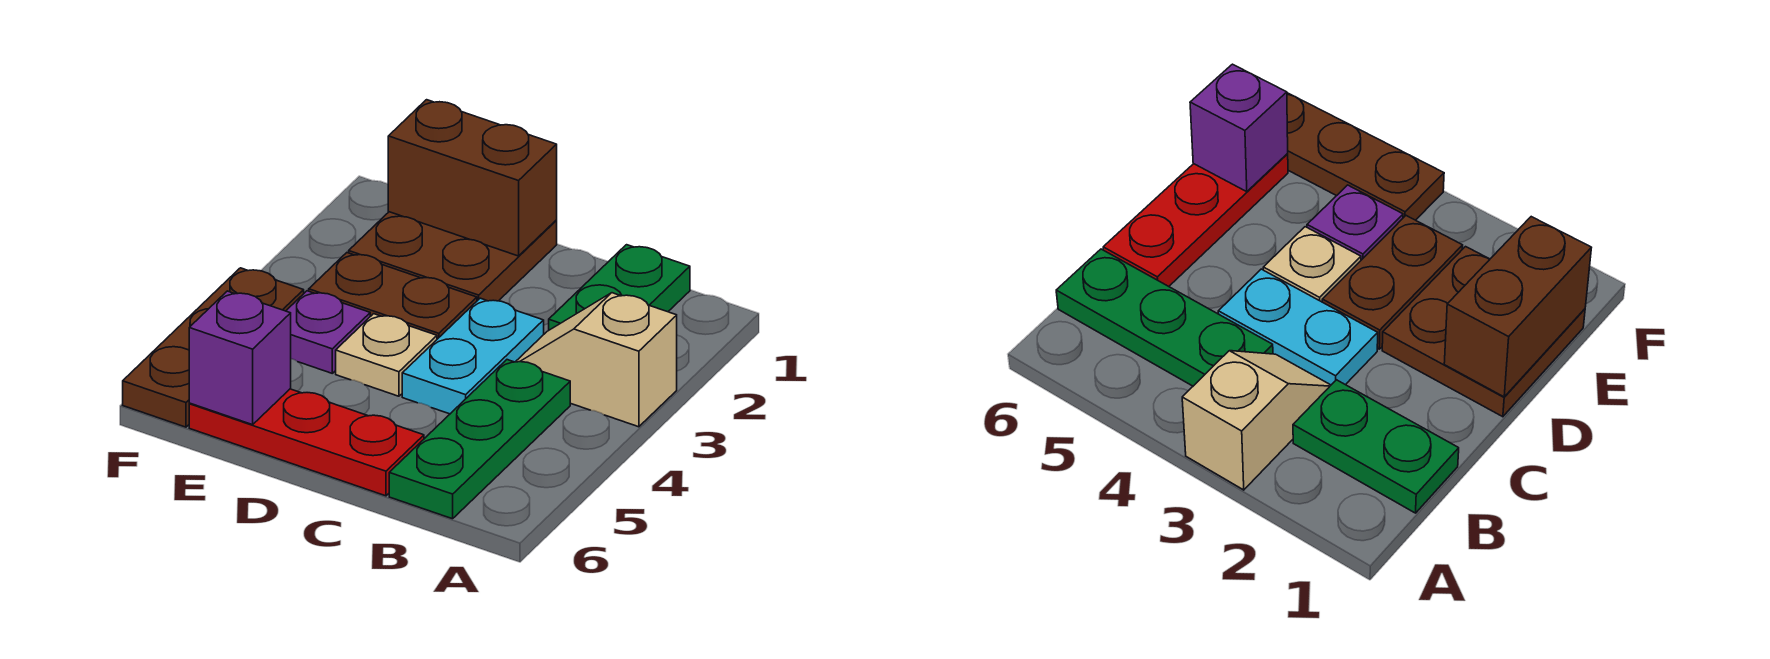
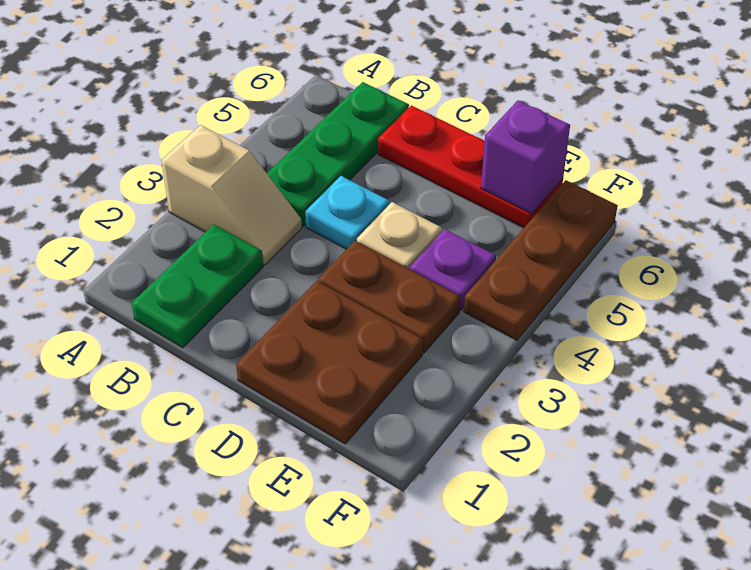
cyan 1x2 plate [402,298,544,414] -> cyan 1x1 plate [305,176,389,249]
brown 1x2 brick [388,100,557,256] -> none

